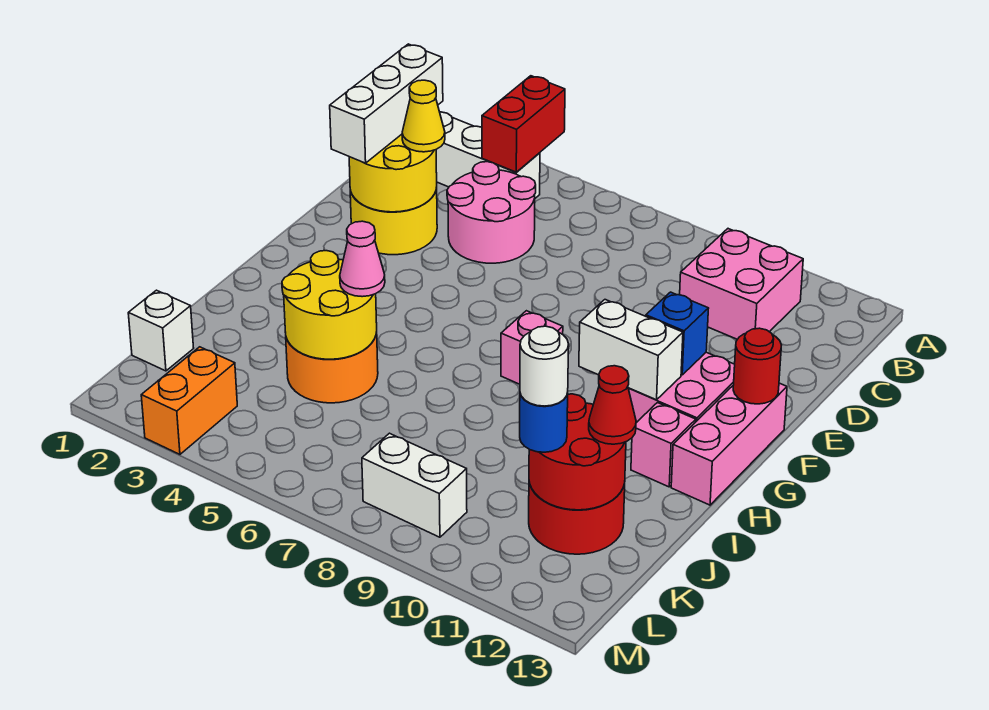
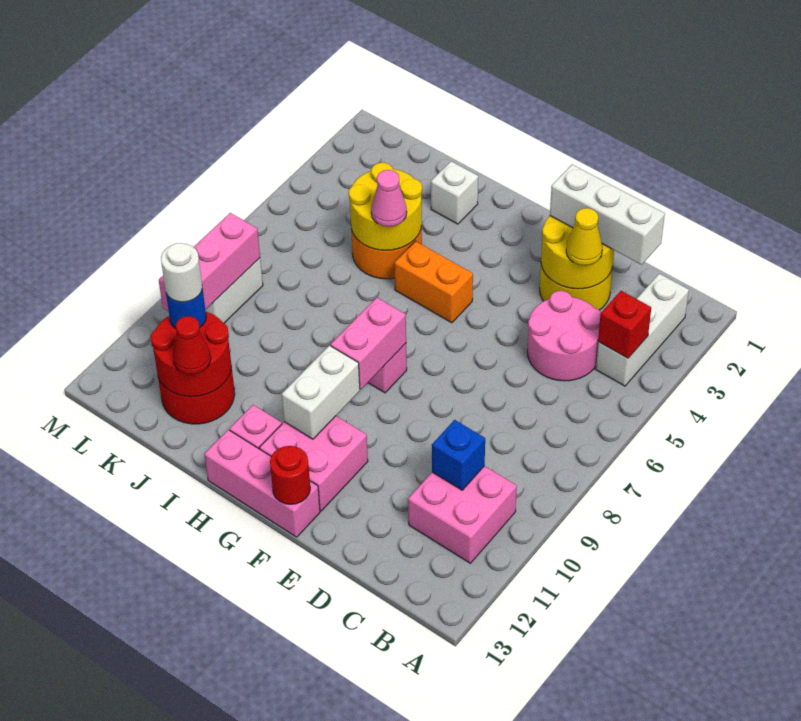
red 1x2 brick [482,76,565,172] -> red 1x1 brick [598,291,651,358]
blue 1x1 brick [646,292,709,375] -> blue 1x1 brick moved to [432,420,485,490]
none -> pink 1x2 brick [331,298,406,389]
white 1x1 brick [128,290,194,371] -> white 1x1 brick moved to [431,161,478,224]
orange 1x2 brick [141,347,237,454] -> orange 1x2 brick moved to [394,241,473,323]
none -> pink 1x3 brick [159,213,260,312]

